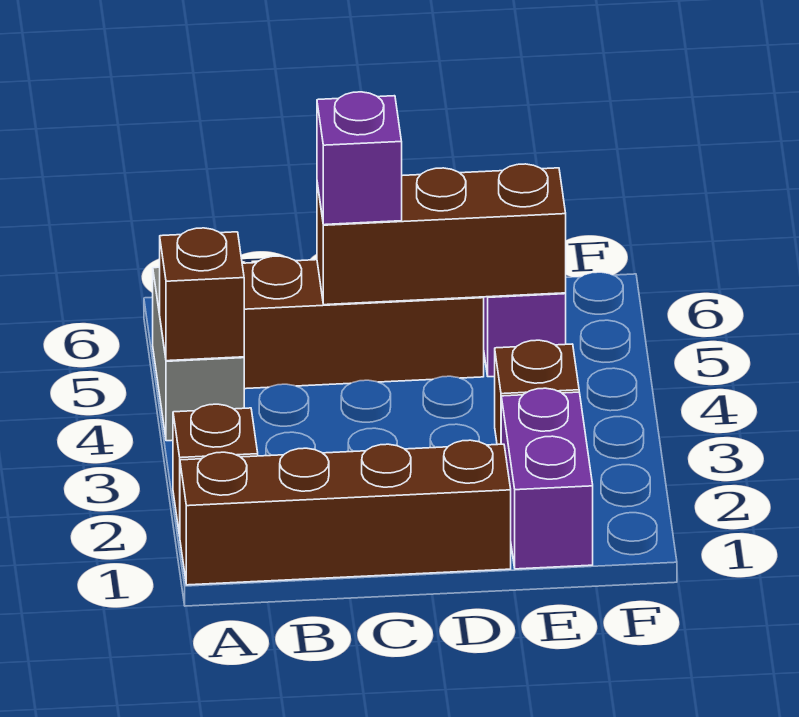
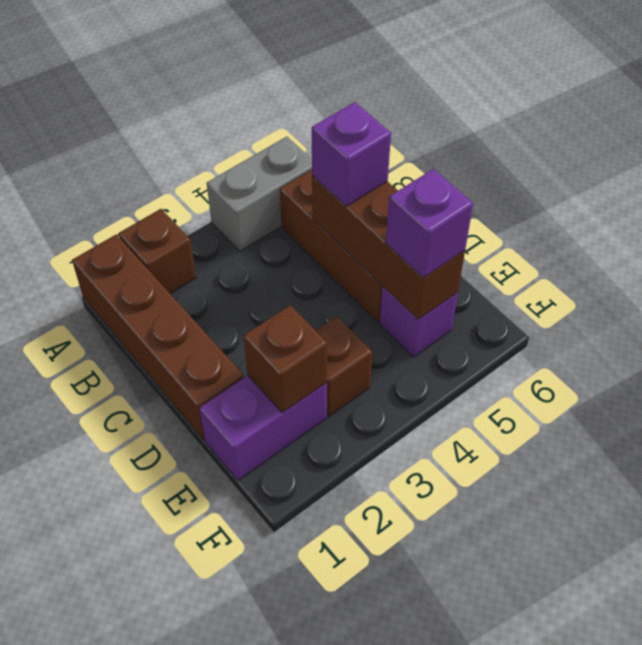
brown 1x1 brick [160,228,244,361] -> brown 1x1 brick moved to [244,305,327,413]
none -> purple 1x1 brick [386,169,473,278]

